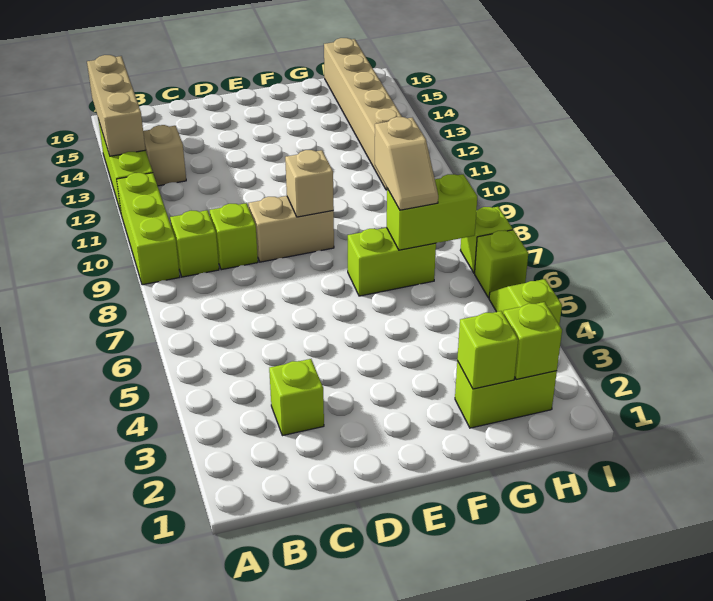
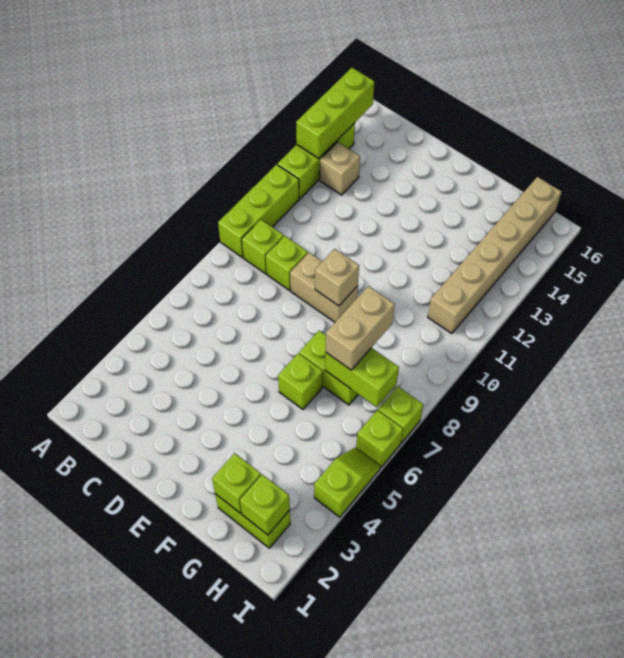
tan 1x3 brick [87,55,145,156] -> lime 1x3 brick [296,68,374,158]
lime 1x1 brick [269,359,324,436] -> lime 1x1 brick moved to [278,353,323,409]
tan 1x2 slope [375,117,438,210] -> tan 1x2 brick [326,286,395,370]

